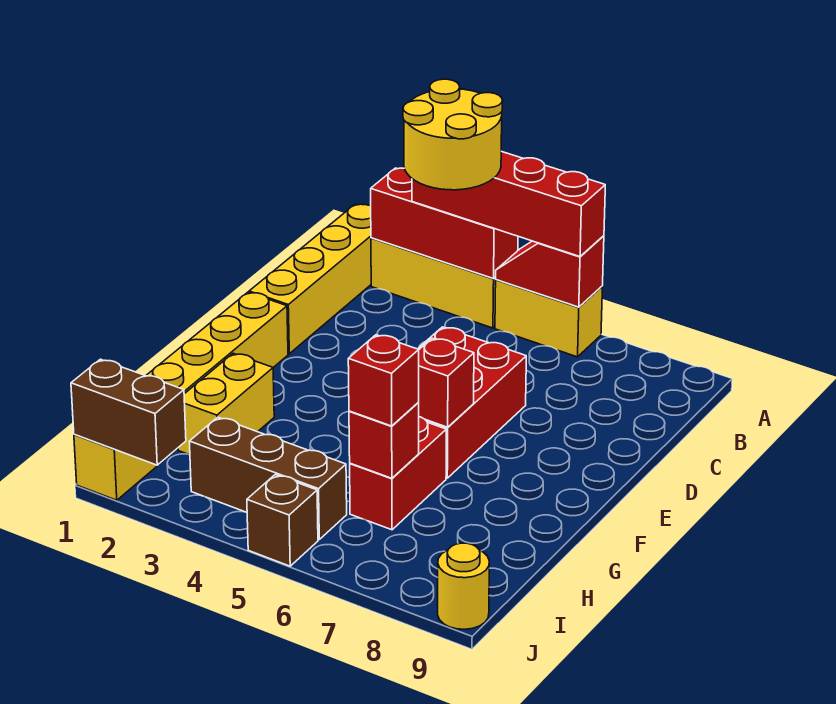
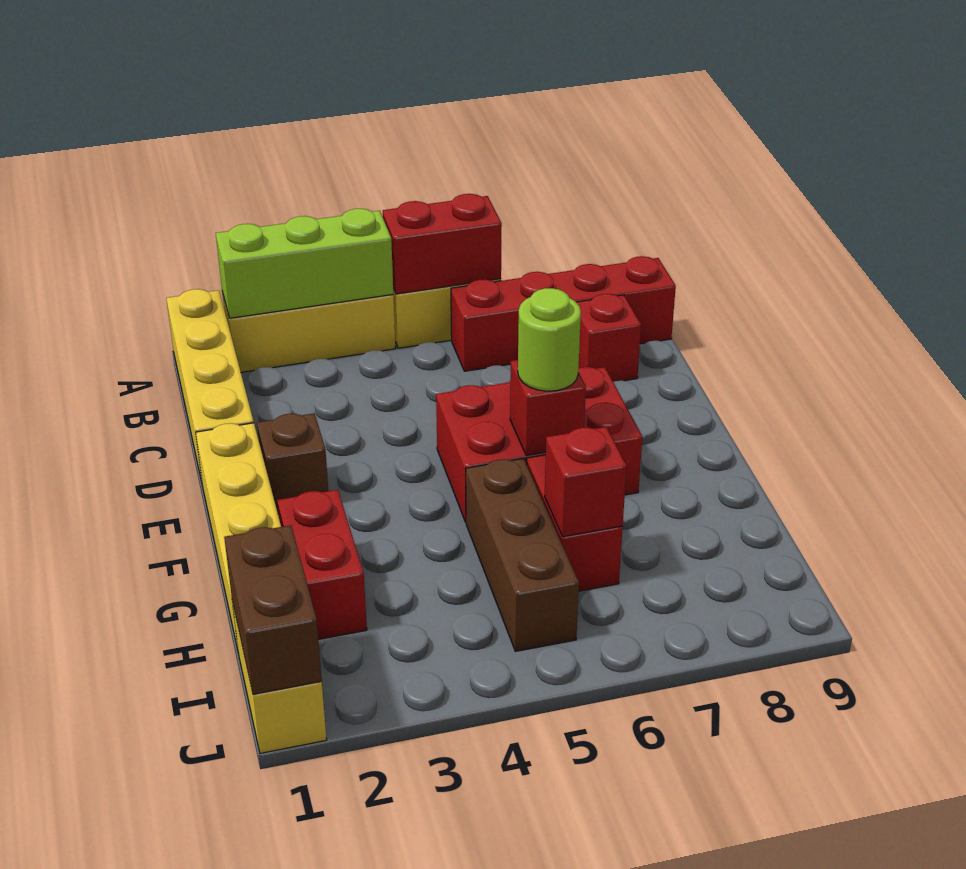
red 1x3 brick [371,168,518,279] -> lime 1x3 brick [216,209,393,318]
red 1x4 brick [412,151,605,257] -> red 1x4 brick moved to [451,256,676,371]
yellow 2x2 round brick [403,79,502,190] -> none
red 1x2 slope [496,236,604,307] -> red 1x2 brick [383,194,502,294]
red 2x3 brick [418,327,526,478] -> red 2x3 brick turned to [436,367,642,522]
none -> lime 1x1 round brick [518,288,581,391]
yellow 1x2 brick [178,353,274,455] -> red 1x2 brick [277,490,367,639]
red 1x1 brick [348,335,419,426] -> red 1x1 brick moved to [576,294,641,382]
brown 1x3 brick [189,417,347,539] -> brown 1x3 brick turned to [466,458,579,652]
brown 1x2 brick [71,359,186,465] -> brown 1x2 brick turned to [224,525,322,694]
brown 1x1 brick [247,475,318,566] -> brown 1x1 brick moved to [257,413,328,514]
yellow 1x1 round brick [438,543,489,629] -> none

